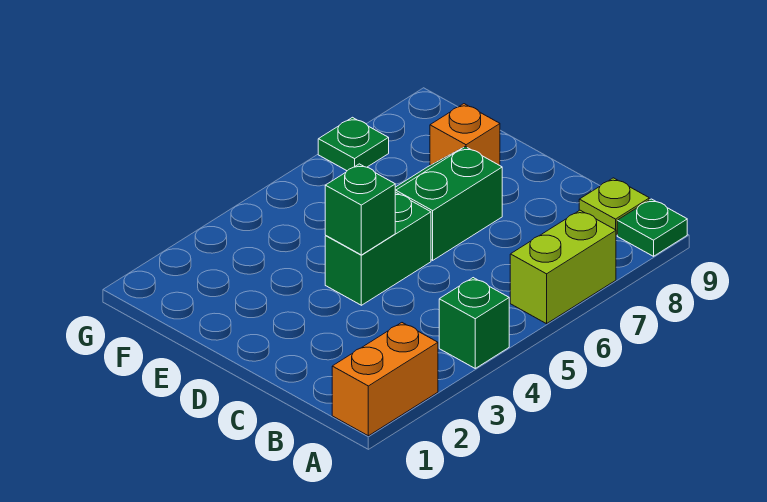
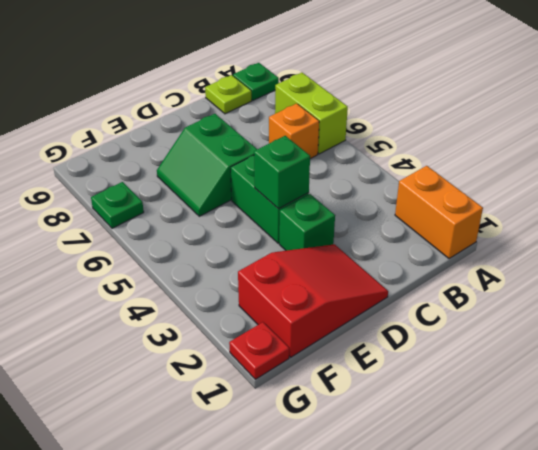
green 1x1 brick [439,278,509,368] -> green 1x1 brick moved to [279,194,335,251]
none -> red 2x3 slope [238,244,388,357]
orange 1x1 brick [430,104,500,165] -> orange 1x1 brick moved to [269,103,319,159]
none -> red 1x1 plate [229,322,289,379]

